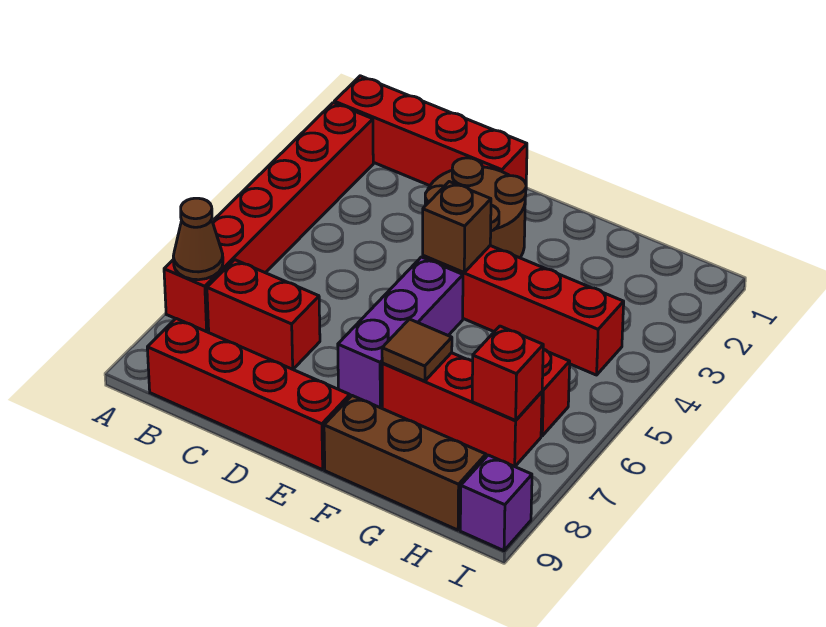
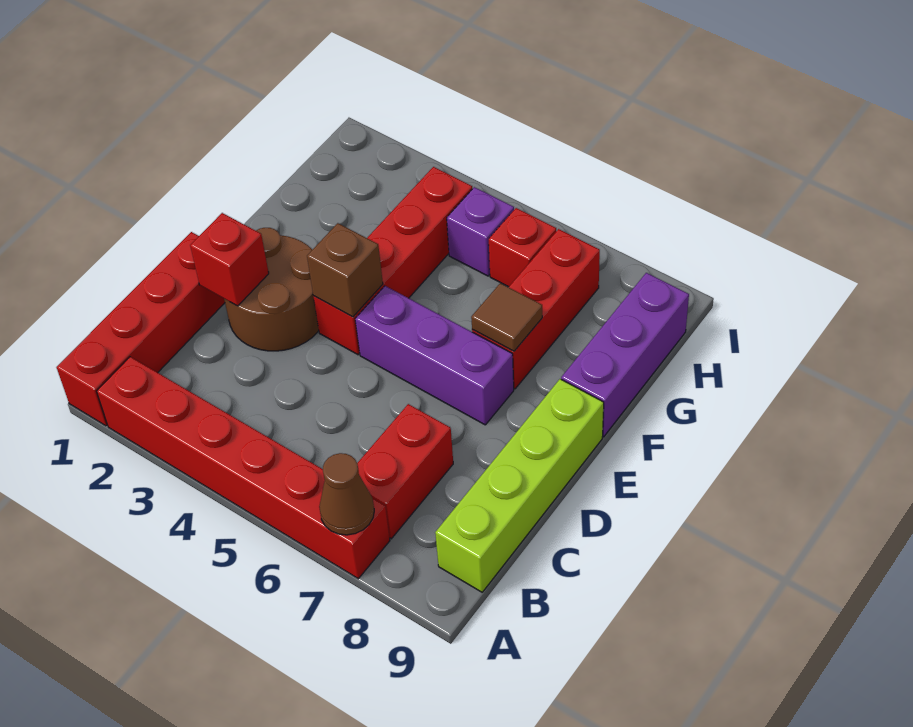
red 1x4 brick [147,319,350,470] -> lime 1x4 brick [435,379,604,592]
brown 1x3 brick [324,396,486,530] -> purple 1x3 brick [561,273,689,437]
red 1x1 brick [472,326,543,420] -> red 1x1 brick moved to [190,213,269,306]
purple 1x1 brick [460,455,532,551] -> purple 1x1 brick moved to [447,187,514,276]

